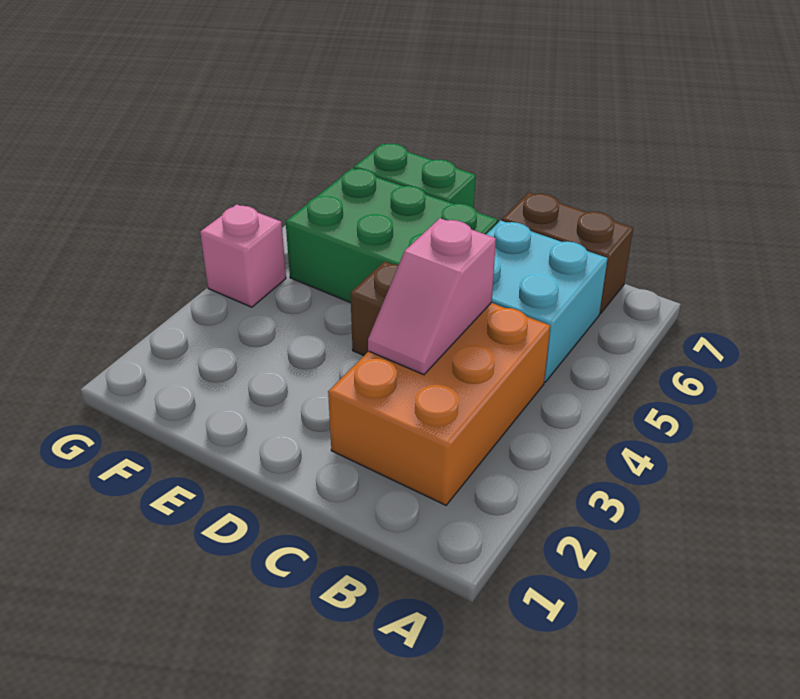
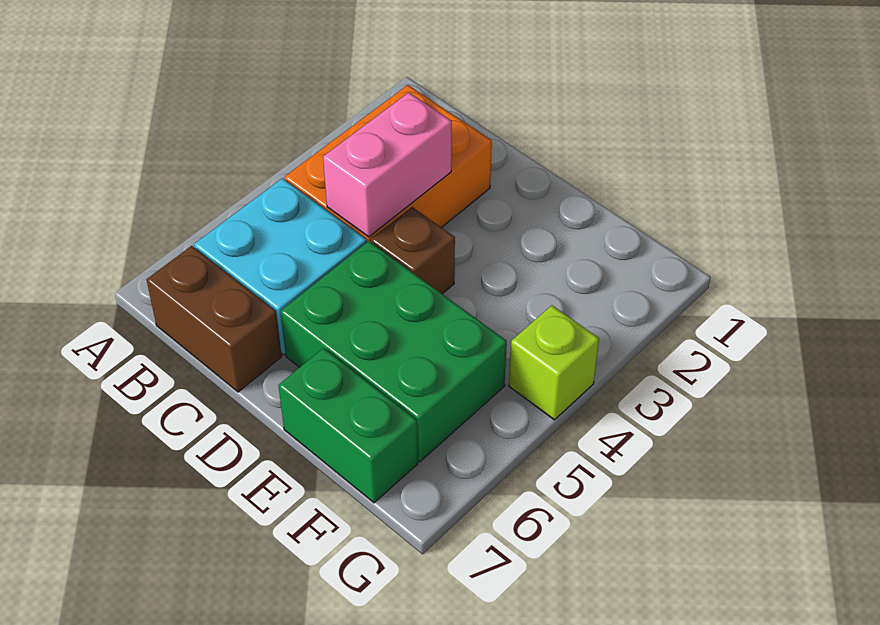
pink 1x2 slope [368,218,496,375] -> pink 1x2 brick [323,93,452,237]
pink 1x1 brick [200,204,286,307] -> lime 1x1 brick [509,305,599,420]

